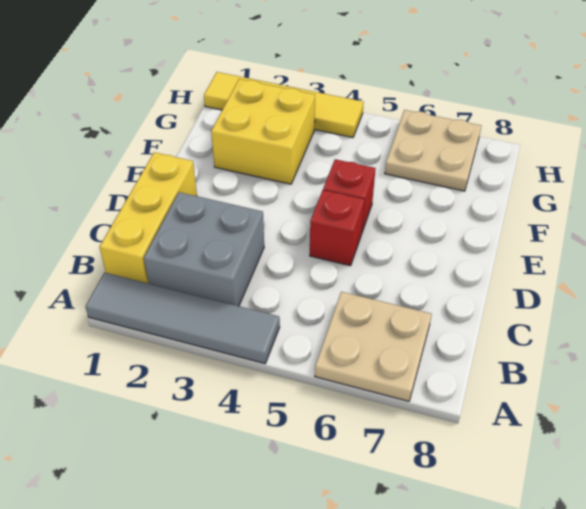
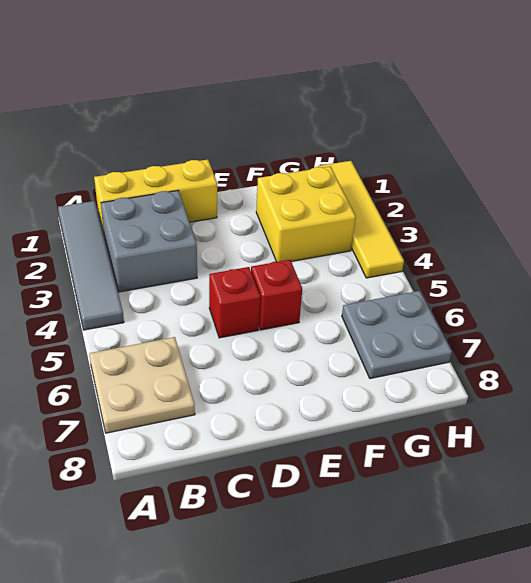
tan 2x2 plate [385,110,481,191] -> grey 2x2 plate [342,291,452,379]

